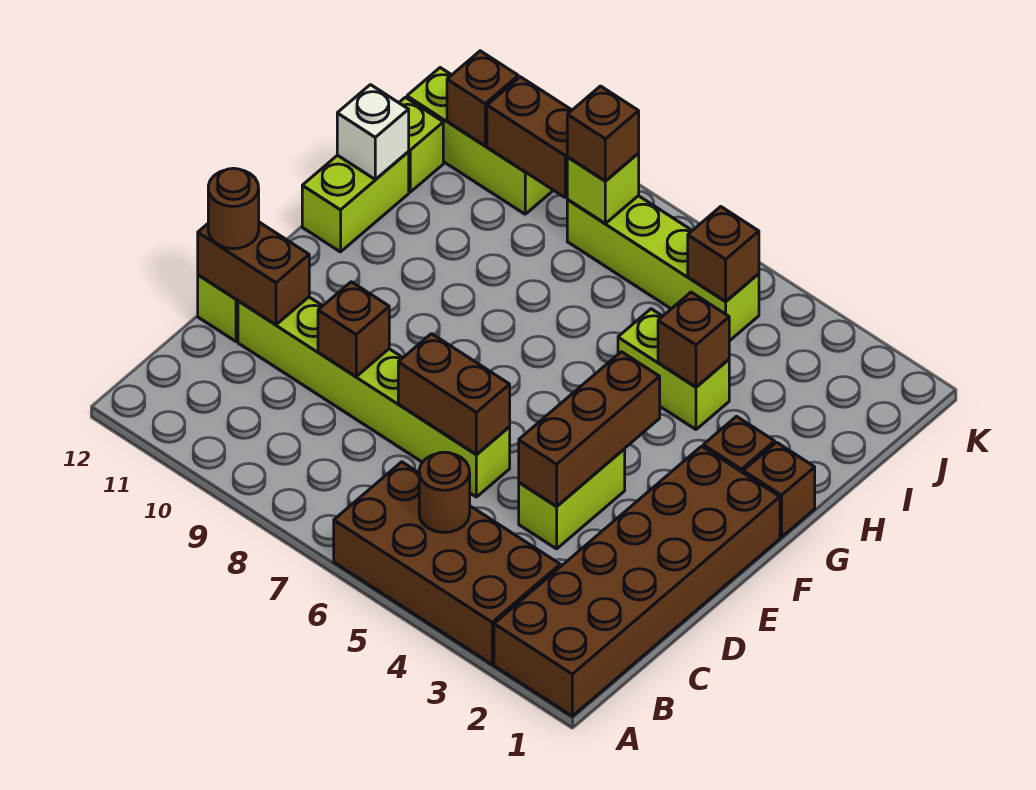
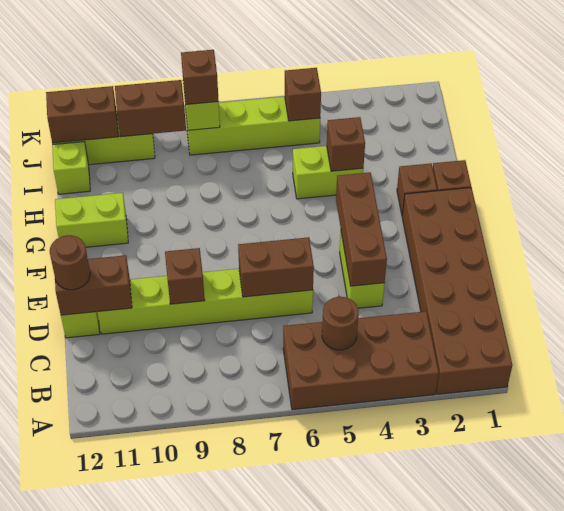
lime 1x2 brick [302,152,409,252] -> lime 1x2 brick turned to [55,193,128,247]
white 1x1 brick [337,85,409,180] -> none
brown 1x1 brick [447,51,518,146] -> brown 1x2 brick [46,86,119,143]

